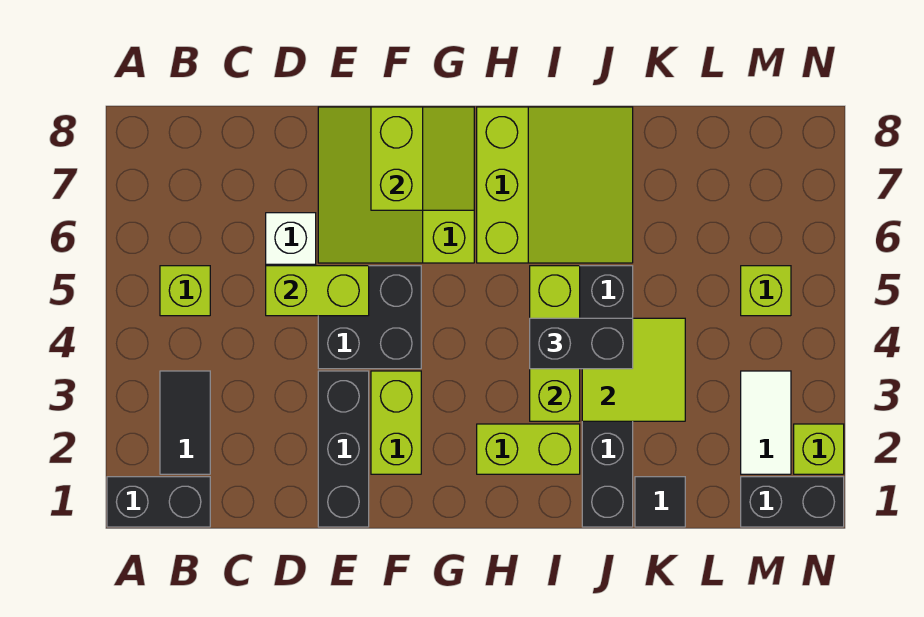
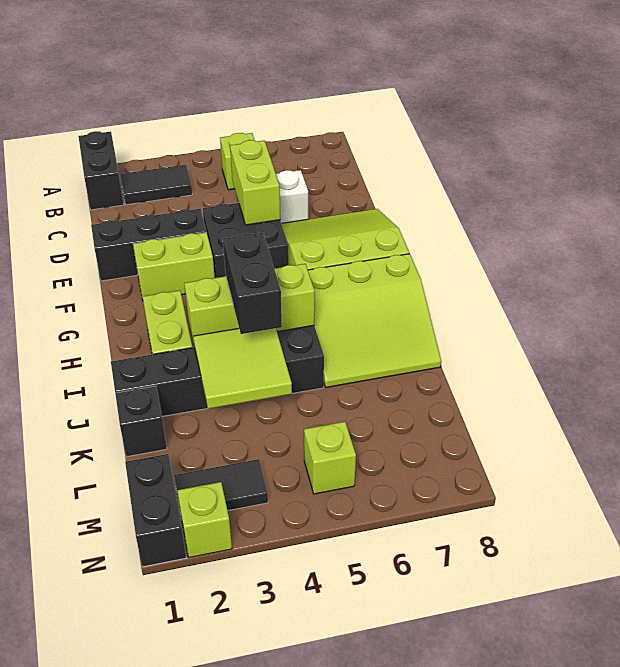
lime 2x2 slope [371,107,474,210] -> none
black 1x1 tile [635,477,685,527] -> black 1x1 brick [115,386,167,457]
white 1x2 tile [741,371,791,474] -> black 1x2 tile [174,459,268,511]

